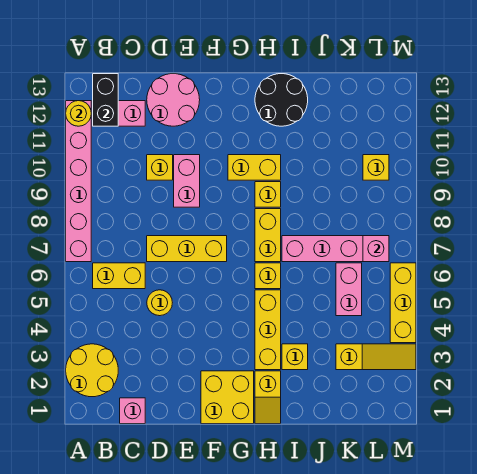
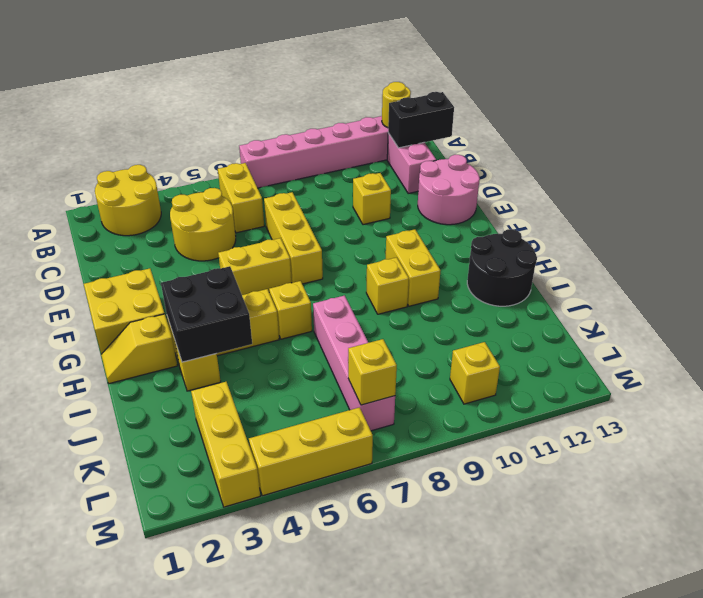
pink 1x1 brick [120,398,145,424] -> none
yellow 1x1 round brick [147,290,172,316] -> yellow 2x2 round brick [170,188,236,261]
pink 1x2 brick [174,155,200,207] -> none
none -> black 2x2 brick [161,266,252,362]
yellow 1x2 brick [255,209,281,262] -> yellow 1x2 brick moved to [218,238,291,295]
yellow 1x3 slope [336,344,416,370] -> yellow 1x3 brick [191,382,260,507]
pink 1x2 brick [336,263,362,316] -> none
pink 1x1 brick [363,236,389,262] -> yellow 1x1 brick [348,339,397,405]

